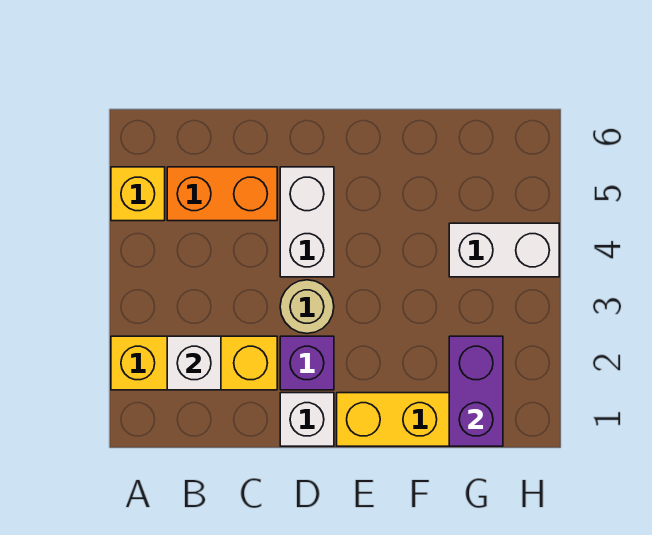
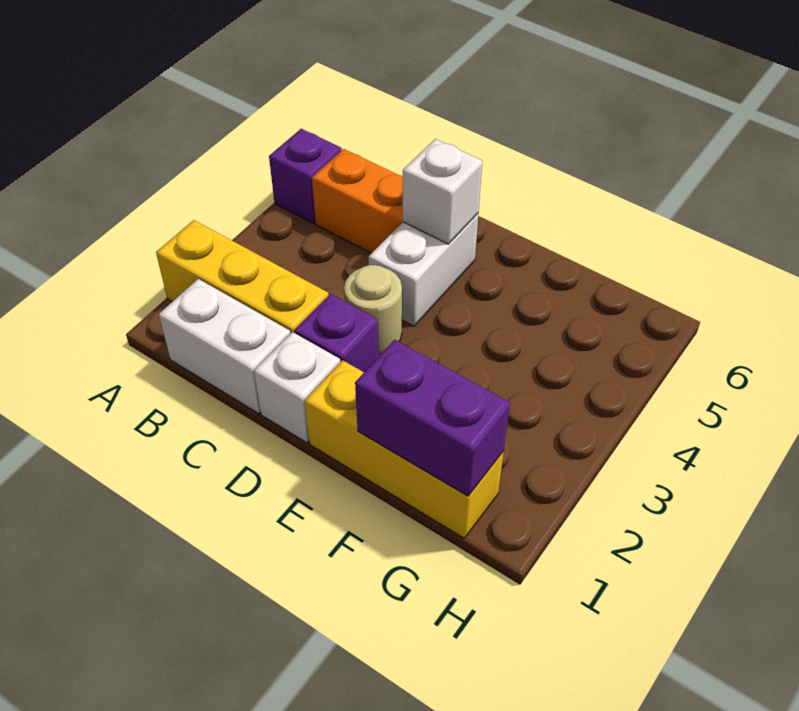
yellow 1x1 brick [111,167,165,221] -> purple 1x1 brick [269,129,342,223]
white 1x1 brick [167,336,221,390] -> white 1x1 brick moved to [403,139,482,244]
purple 1x2 brick [449,336,503,446] -> purple 1x2 brick turned to [355,340,510,496]
white 1x2 brick [449,223,559,277] -> white 1x2 brick moved to [159,279,290,414]

